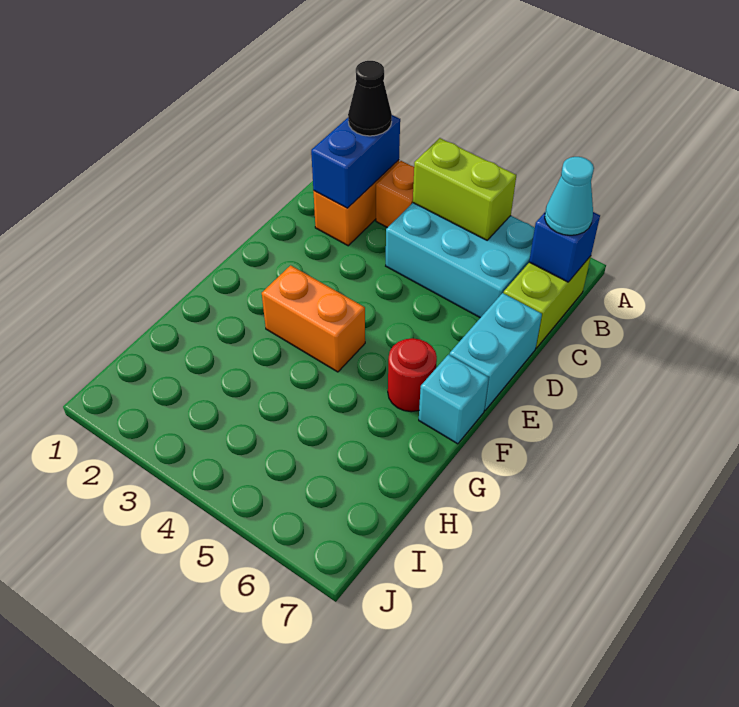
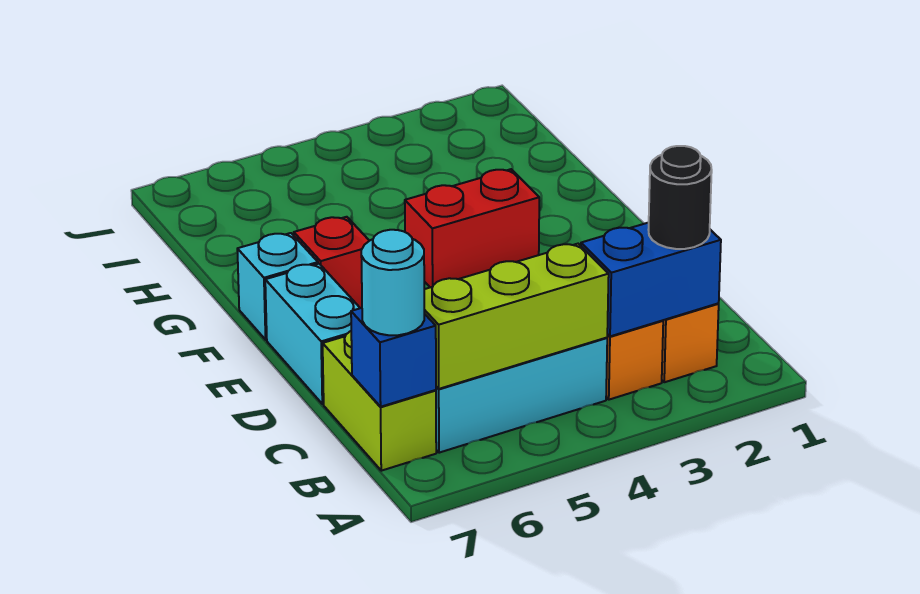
blue 1x2 brick [311,115,400,208] -> blue 1x2 brick turned to [581,223,721,336]
black 1x1 cone [348,61,392,136] -> black 1x1 round brick [648,146,712,249]
lime 1x2 brick [413,138,516,240] -> lime 1x3 brick [424,244,609,389]
cyan 1x1 cone [545,157,594,235] -> cyan 1x1 round brick [361,230,424,335]
orange 1x2 brick [262,265,365,372] -> red 1x2 brick [405,169,539,287]
red 1x1 round brick [388,338,437,412] -> red 1x1 brick [294,217,369,308]

